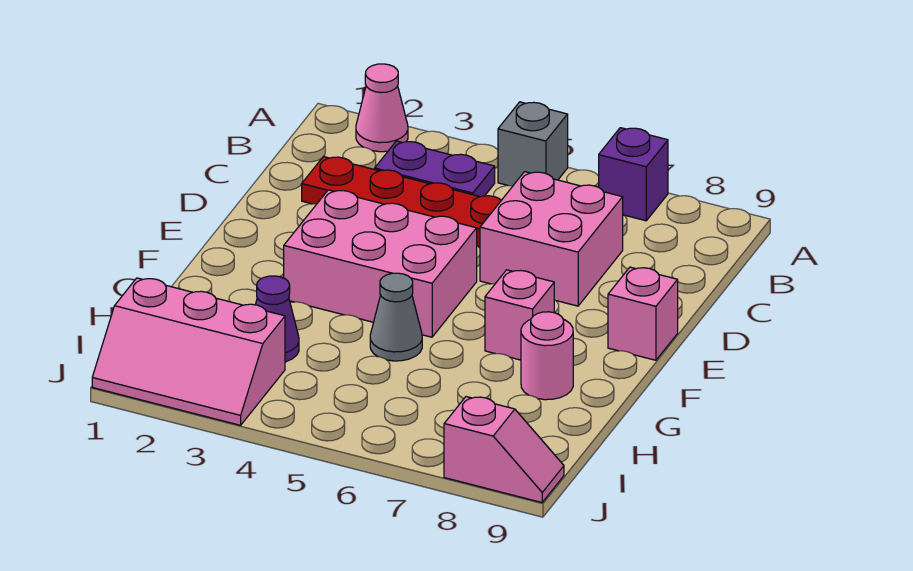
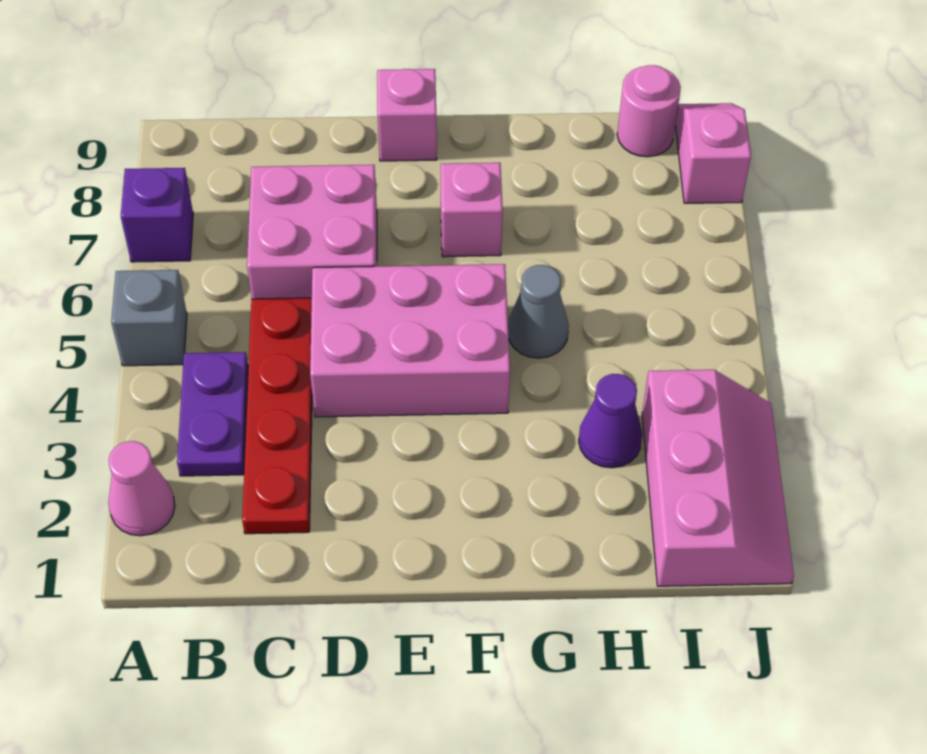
pink 2x3 brick [284,190,477,337] -> pink 2x3 brick turned to [310,264,510,417]
pink 1x1 round brick [521,312,573,400] -> pink 1x1 round brick moved to [617,65,681,157]

